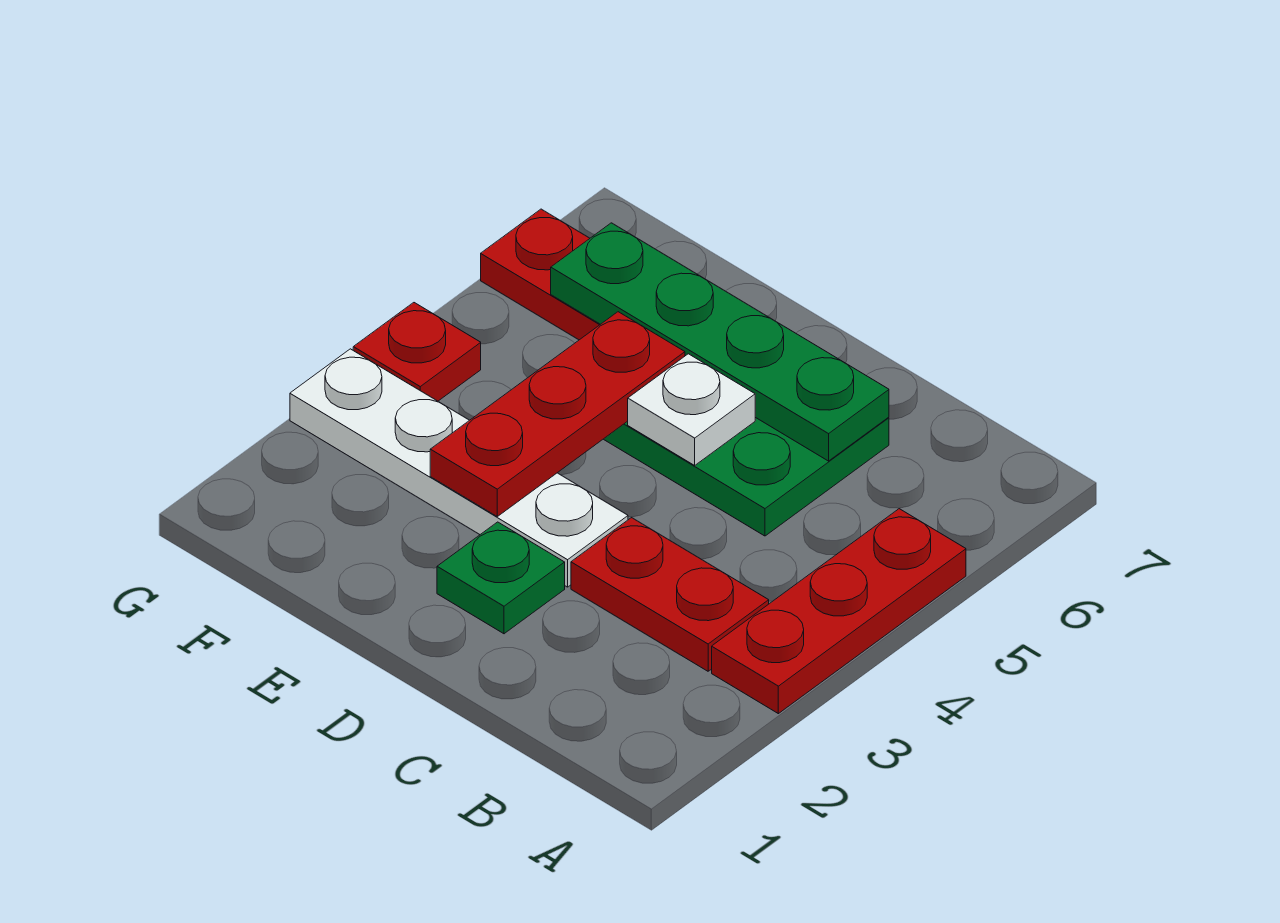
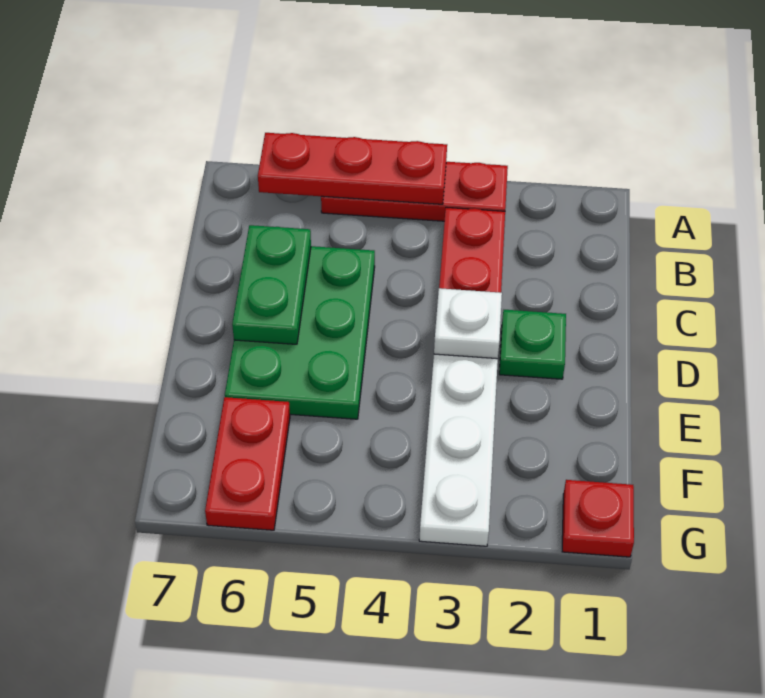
green 1x4 plate [551,223,889,461] -> green 1x2 plate [232,225,311,344]
white 1x1 plate [628,354,755,465] -> white 1x1 plate moved to [434,288,502,359]
red 1x3 plate [430,312,685,516] -> red 1x3 plate moved to [258,133,447,204]
red 1x1 plate [353,303,481,401] -> red 1x1 plate moved to [562,480,634,557]

